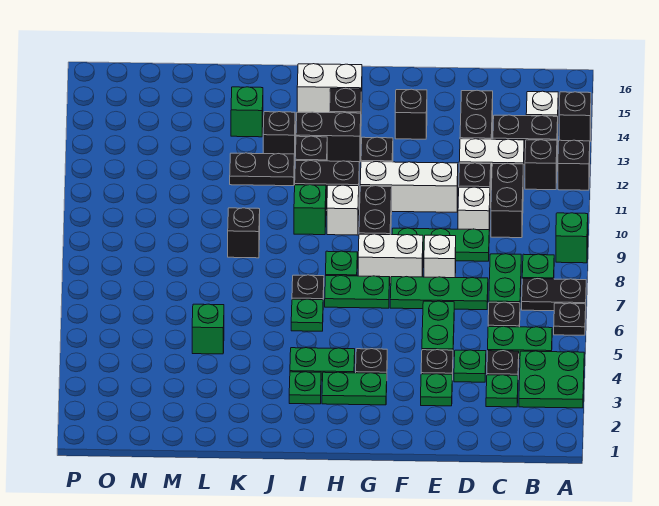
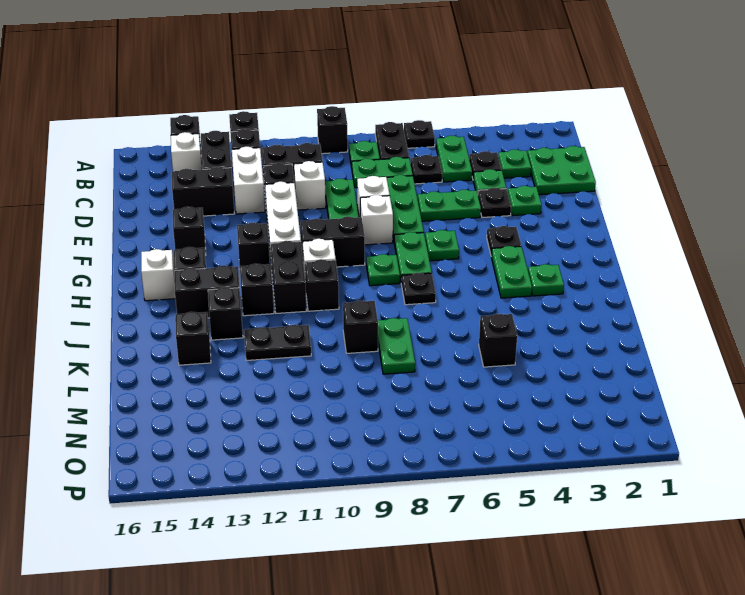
green 2x2 plate [519,351,584,408] -> green 2x2 plate moved to [528,146,596,195]
green 1x1 brick [556,213,588,263] -> black 1x1 brick [317,106,348,154]
white 1x2 brick [358,234,423,284] -> white 1x1 brick [360,195,393,245]
green 1x2 plate [322,372,387,405] -> green 1x2 plate moved to [378,318,415,374]
black 1x2 brick [296,112,361,163] -> black 1x2 brick turned to [174,266,240,318]
white 1x2 brick [297,64,362,114] -> white 1x1 brick [141,249,175,301]
green 1x1 plate [291,299,323,331] -> green 1x1 plate moved to [425,230,459,261]
green 1x1 brick [294,185,326,235] -> black 1x1 brick [305,259,339,311]
black 1x2 plate [230,153,294,186] -> black 1x2 plate turned to [244,325,311,361]
green 1x1 brick [231,87,263,137] -> black 1x1 brick [175,312,211,365]
green 1x1 brick [192,304,224,354] -> black 1x1 brick [479,314,517,367]

